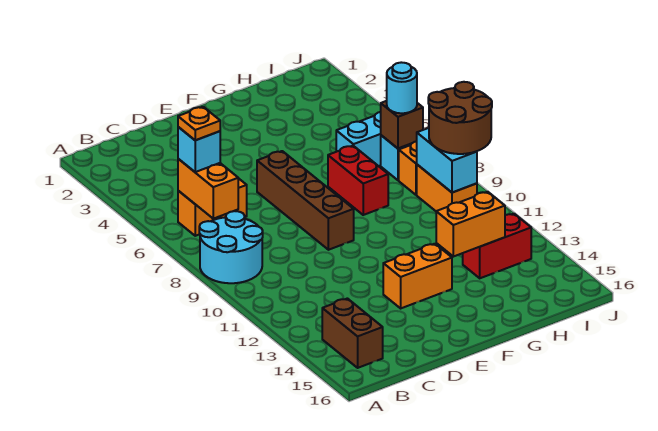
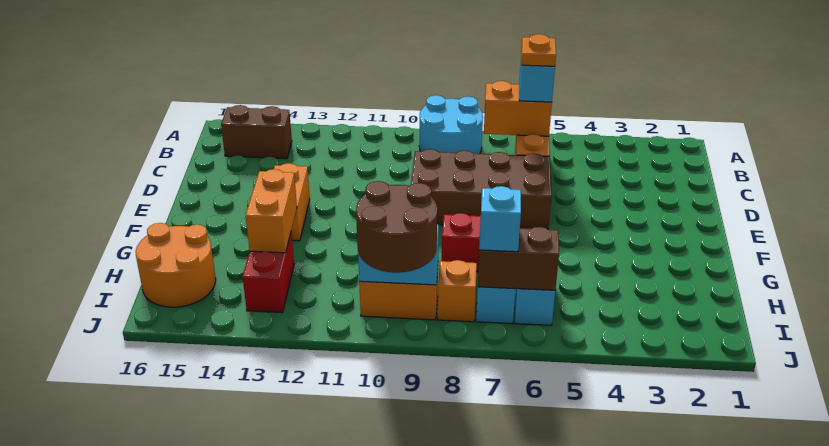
brown 1x4 brick [257,151,354,250] -> brown 2x4 brick [411,149,551,229]
none -> orange 2x2 round brick [136,223,216,307]
brown 1x1 brick [381,101,423,148] -> brown 1x2 brick [478,227,559,290]
cyan 1x1 round brick [387,62,417,113] -> cyan 1x1 brick [479,186,521,252]

